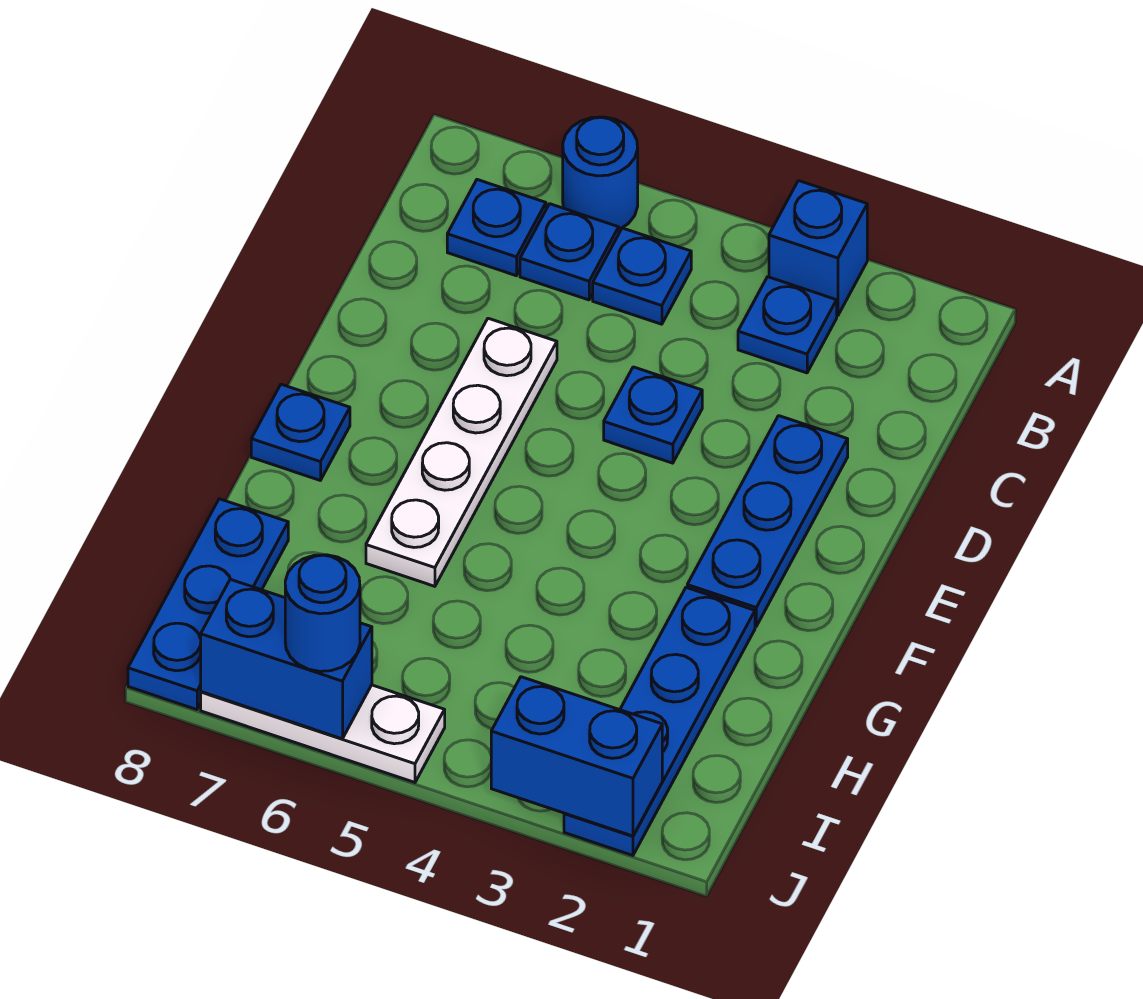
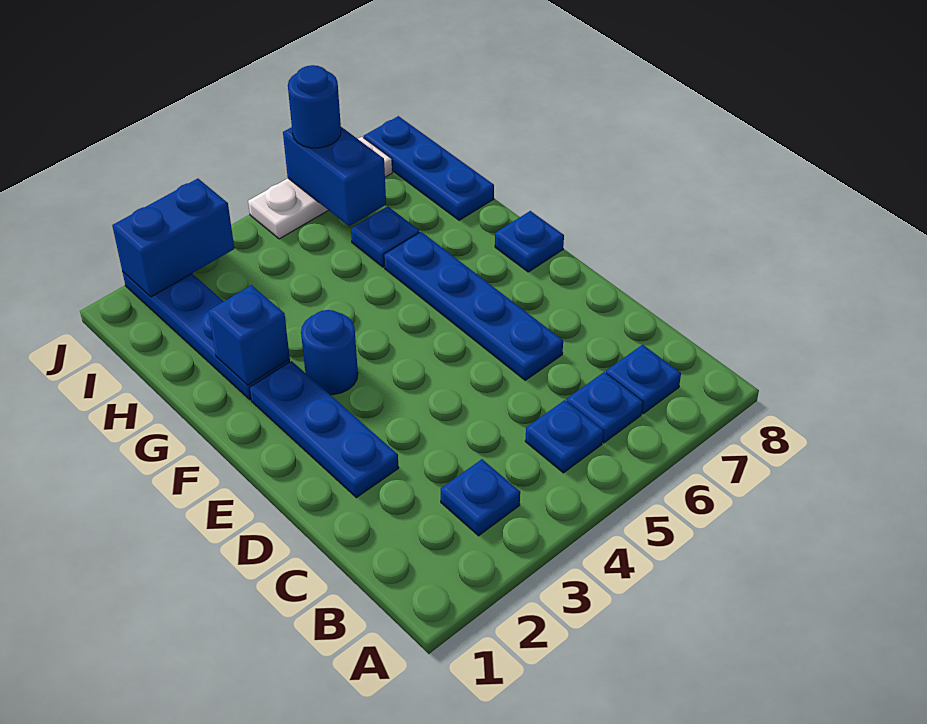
blue 1x1 brick [769,181,867,316] -> blue 1x1 brick moved to [209,285,290,385]
blue 1x1 round brick [563,117,638,229] -> blue 1x1 round brick moved to [301,310,358,395]
blue 1x1 plate [604,367,702,463] -> blue 1x1 plate moved to [351,206,419,267]
white 1x4 plate [366,318,557,586] -> blue 1x4 plate [384,232,563,380]
blue 1x2 brick [201,579,372,739] -> blue 1x2 brick turned to [283,127,386,226]

